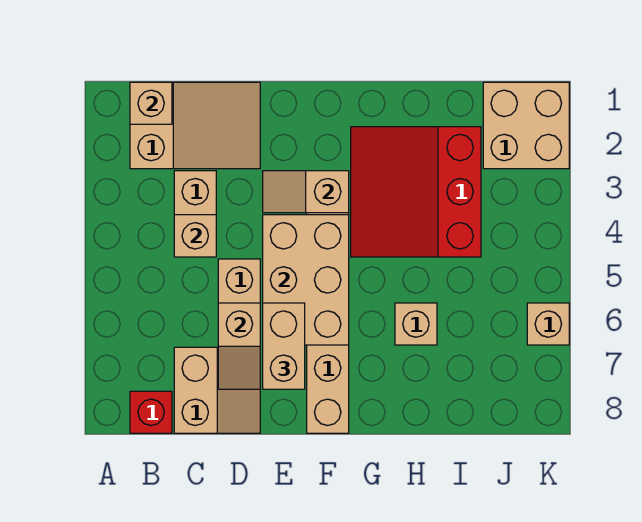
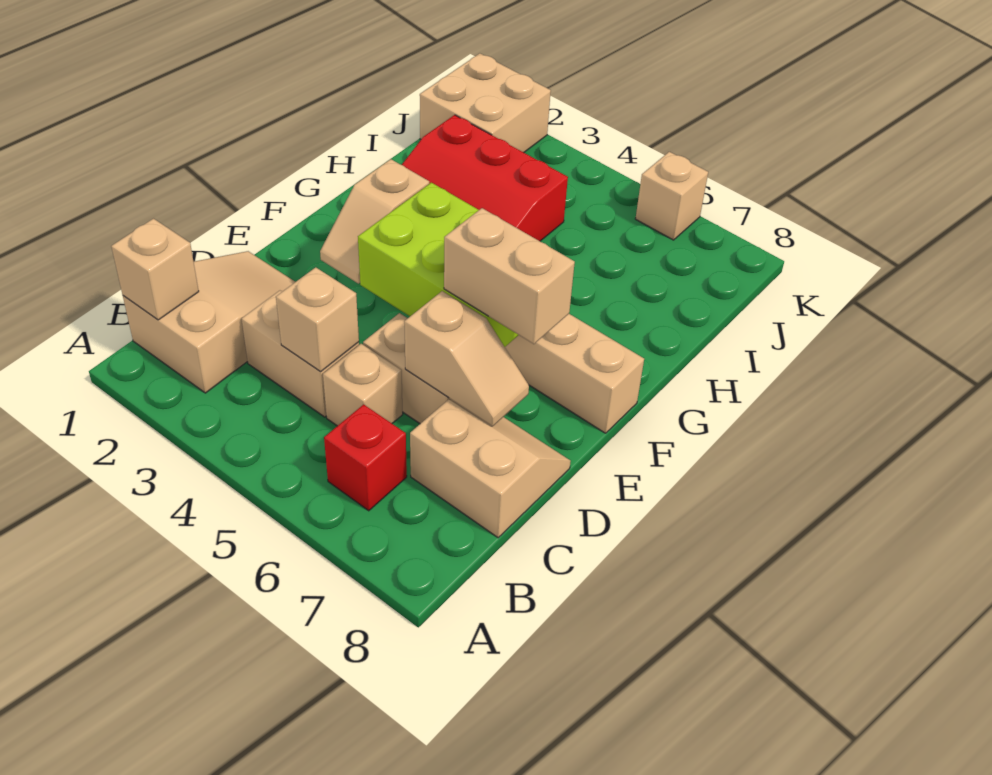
red 1x1 brick [130,391,172,433] -> red 1x1 brick moved to [324,404,407,511]
tan 2x3 brick [263,215,349,345] -> lime 2x3 brick [358,183,518,347]
tan 1x1 brick [395,303,437,345] -> tan 1x1 brick moved to [323,344,403,426]

